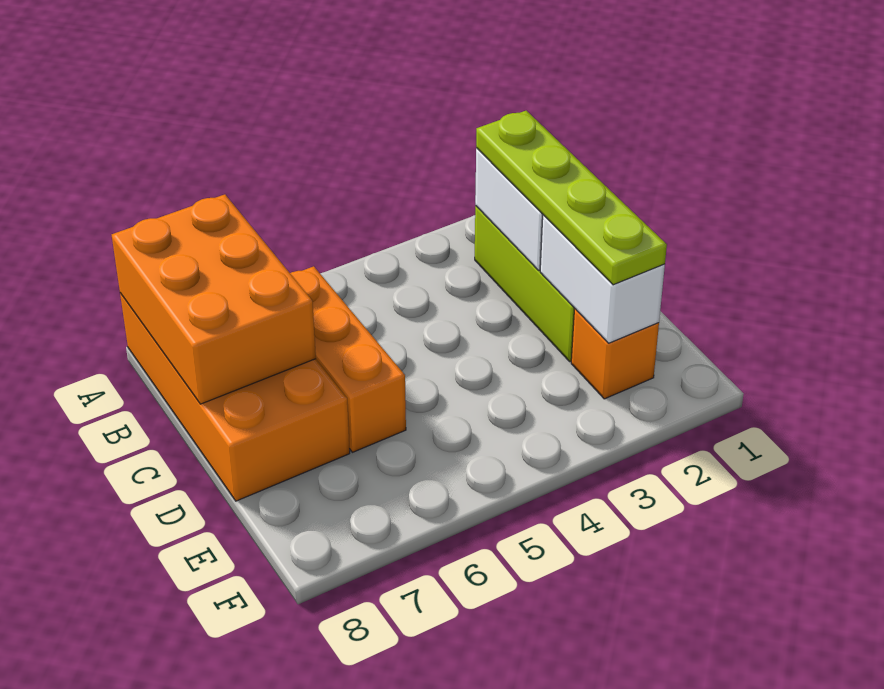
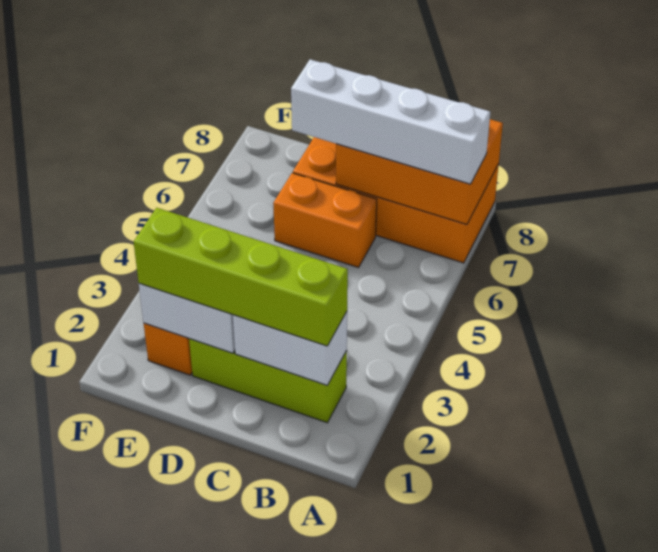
none -> white 1x4 brick [291,59,490,184]
lime 1x4 plate [476,111,667,285] -> lime 1x4 brick [134,208,348,346]
orange 1x3 brick [290,266,406,452] -> orange 1x2 brick [273,173,377,267]

